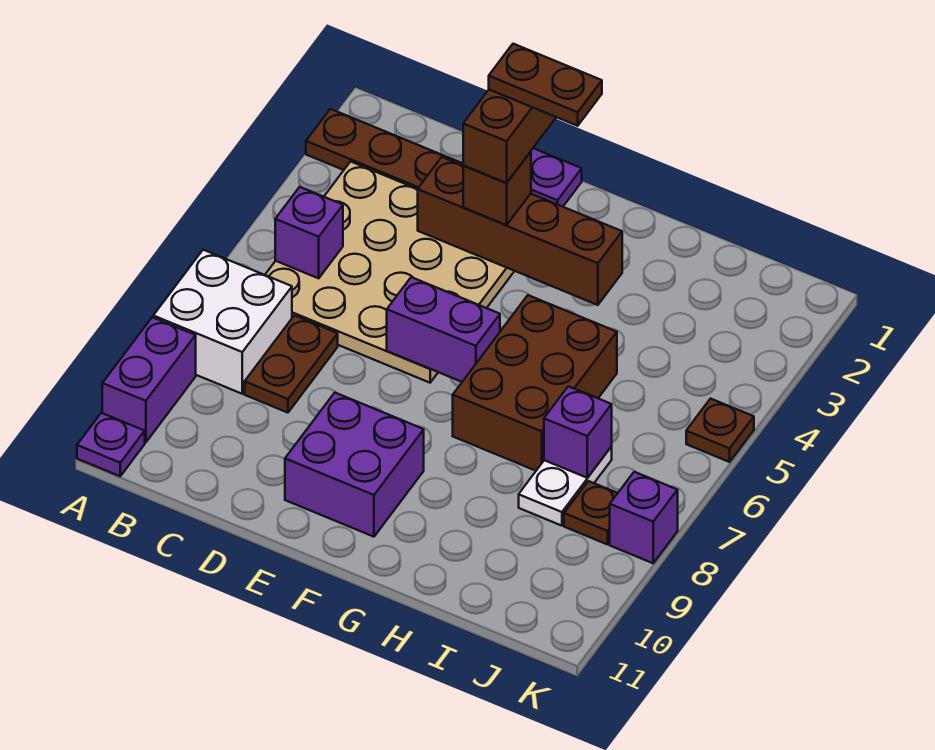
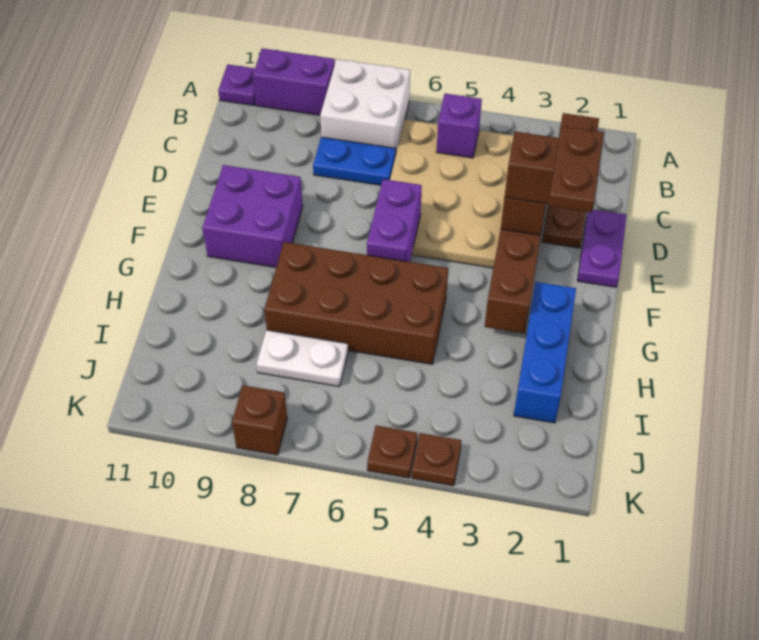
brown 1x2 plate [245,315,338,413] -> blue 1x2 plate [313,137,396,185]
none -> blue 1x3 brick [514,282,576,423]
brown 2x3 brick [453,295,617,471] -> brown 2x4 brick [264,242,448,364]
purple 1x1 brick [544,386,612,478] -> none
brown 1x1 plate [564,481,618,544] -> brown 1x1 plate moved to [412,433,462,486]
purple 1x1 brick [610,472,678,563] -> brown 1x1 brick [232,385,287,455]

